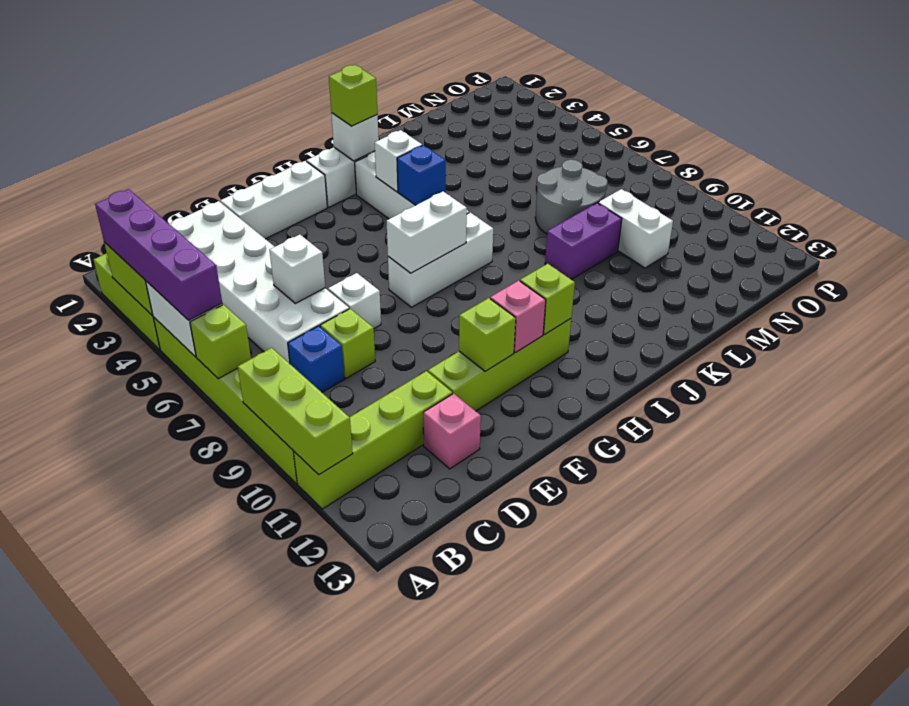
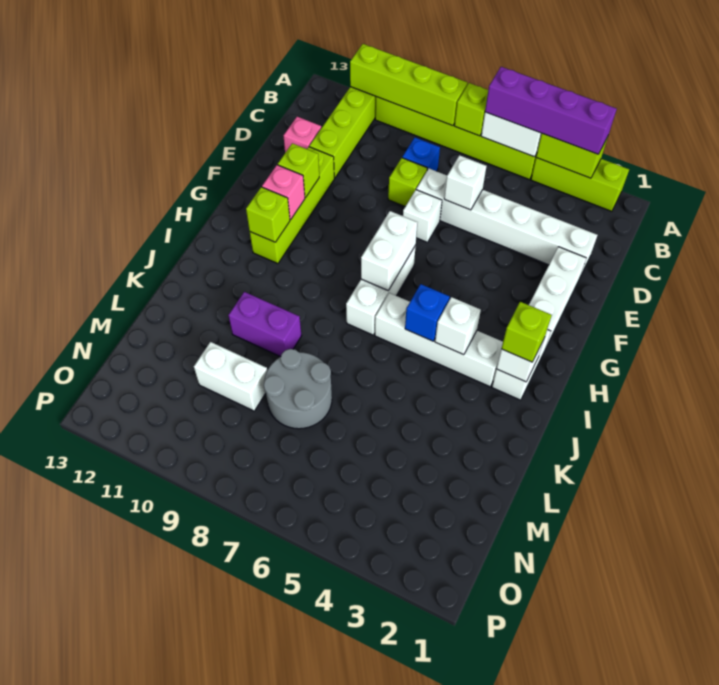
lime 1x3 brick [238,348,353,475] -> lime 1x4 brick [350,44,468,126]
white 2x6 brick [170,201,349,364] -> white 1x6 brick [416,169,597,274]
purple 1x2 brick [545,203,622,280] -> purple 1x2 brick turned to [228,292,302,357]

